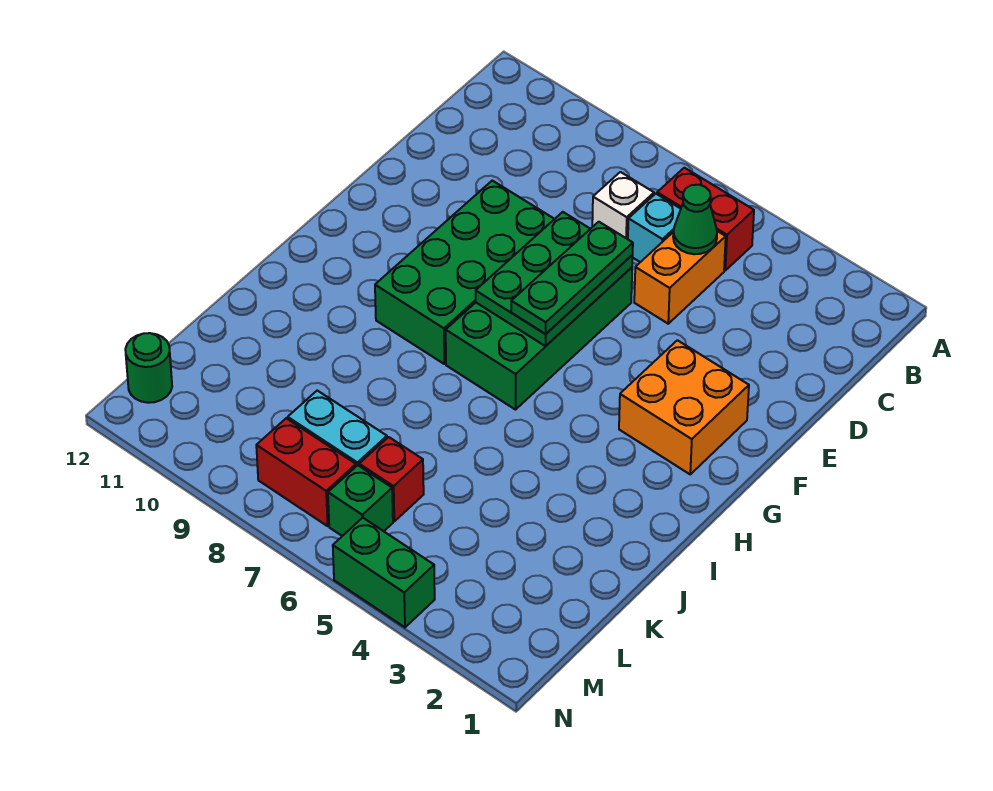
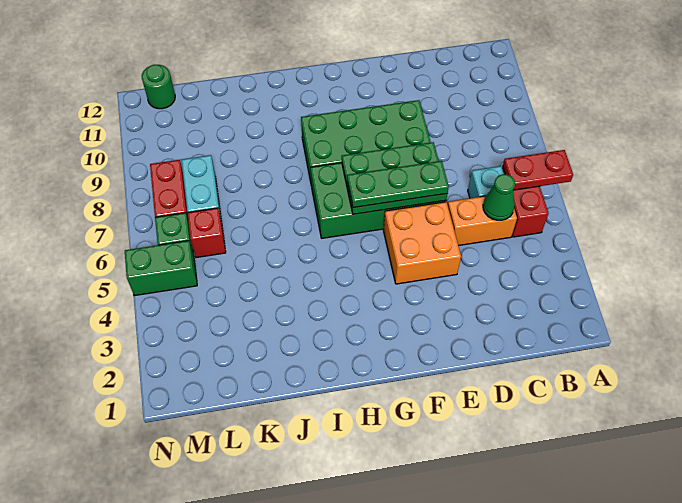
none -> red 1x2 plate [503,150,573,190]
white 1x1 brick [592,172,654,239] -> none
orange 2x2 brick [619,340,749,474] -> orange 2x2 brick moved to [383,202,461,284]
green 1x2 brick [333,518,435,627] -> green 1x2 brick turned to [125,241,197,296]

